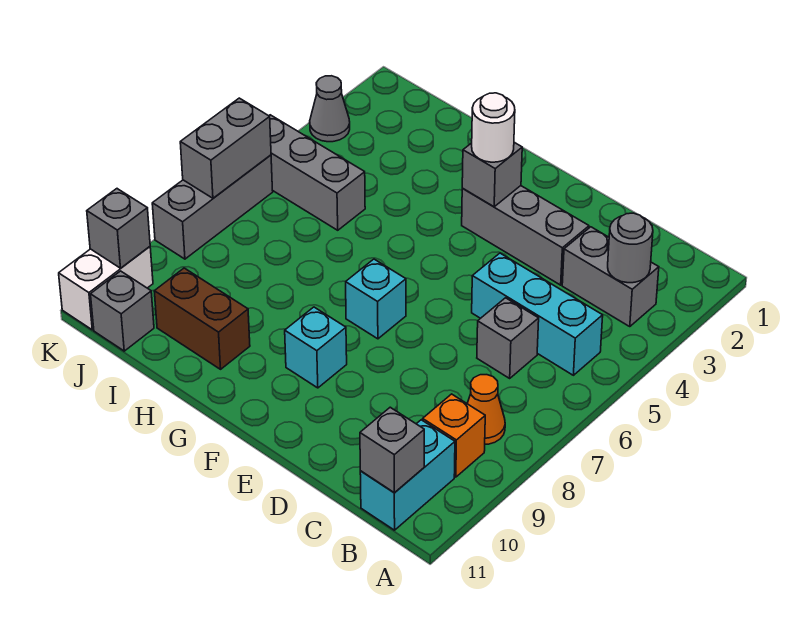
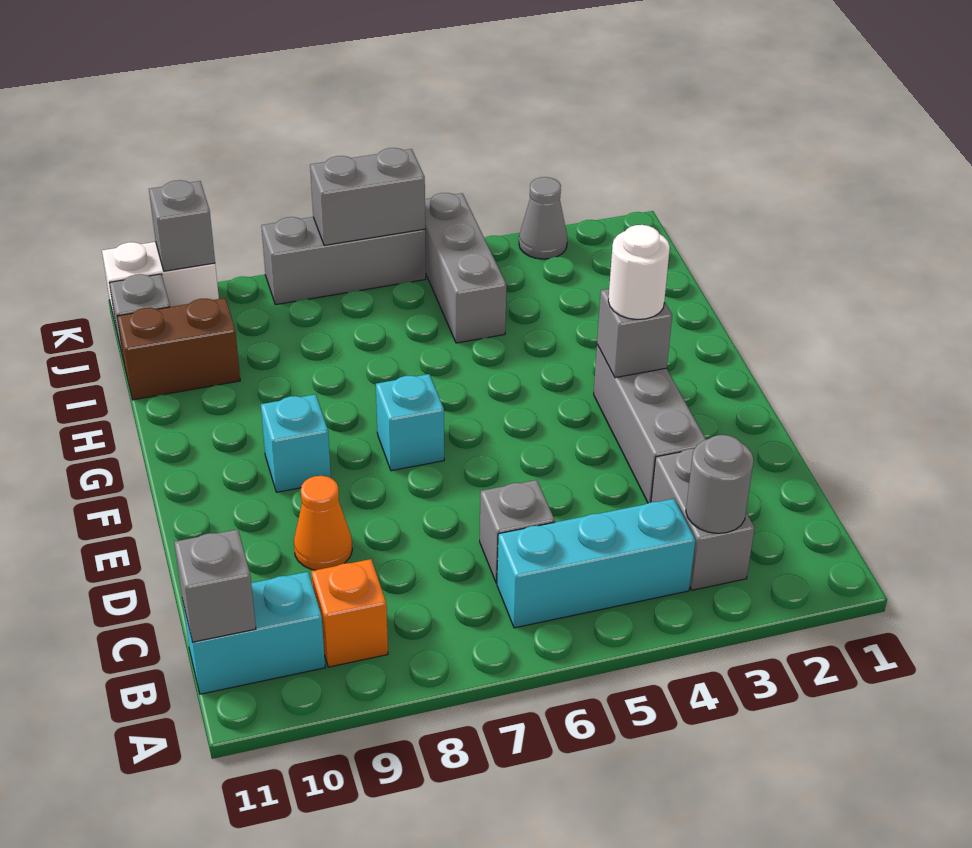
cyan 1x3 brick [472,253,603,375] -> cyan 1x3 brick turned to [497,499,695,628]
orange 1x1 cone [467,375,505,444] -> orange 1x1 cone moved to [294,476,352,570]
brown 1x2 brick [154,268,250,369] -> brown 1x2 brick turned to [117,298,240,400]

